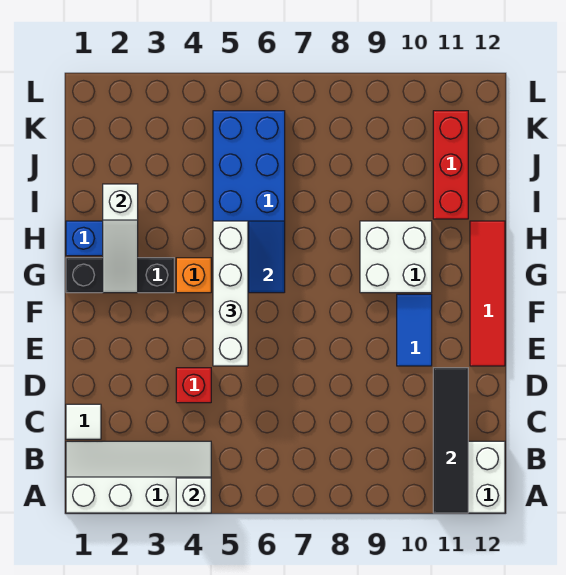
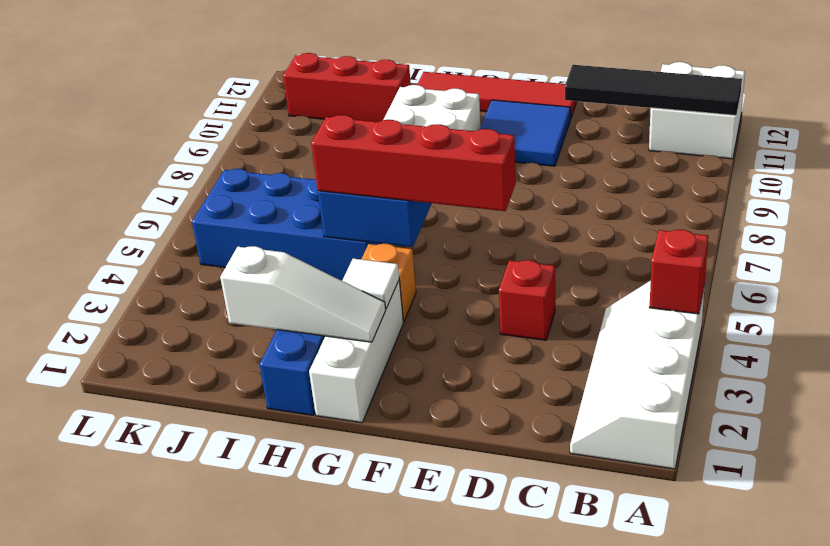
white 1x1 brick [176,478,211,513] -> red 1x1 brick [649,230,708,314]
white 1x1 tile [66,404,101,439] -> white 1x1 tile moved to [342,259,399,309]
white 1x4 brick [213,221,248,366] -> red 1x4 brick [311,115,516,211]
blue 1x2 tile [397,294,432,366] -> blue 2x2 tile [480,100,570,166]
black 1x3 brick [66,258,174,293] -> white 1x3 brick [309,281,403,423]

